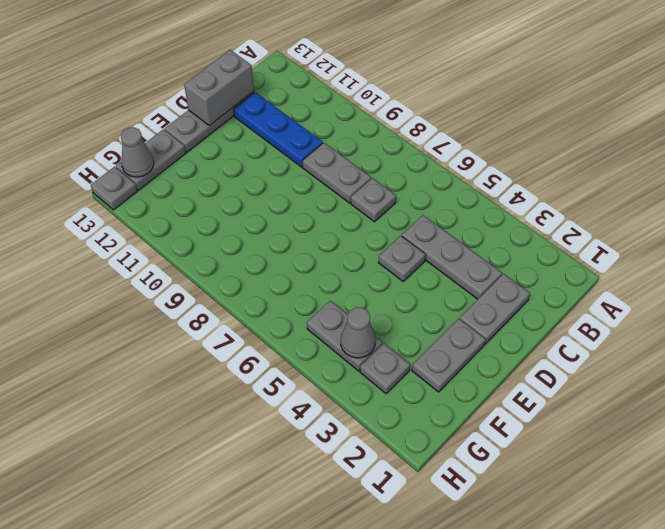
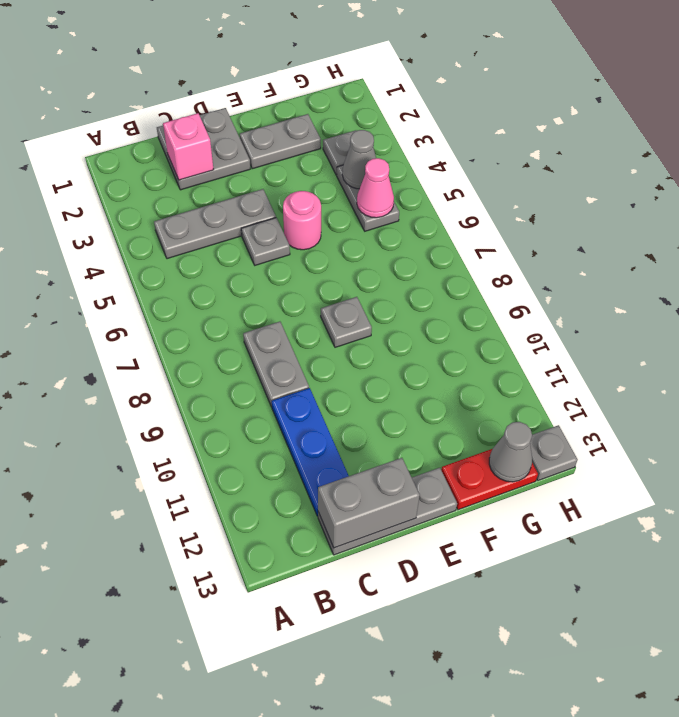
grey 1x2 plate [460,274,530,344] -> grey 2x2 plate [157,108,250,190]
none -> pink 1x1 brick [163,113,214,180]
grey 1x3 plate [402,215,502,299] -> grey 1x3 plate turned to [154,189,276,259]
grey 1x1 plate [351,178,396,222] -> grey 1x1 plate moved to [321,297,372,347]
none -> pink 1x1 round brick [283,191,321,250]
grey 1x2 plate [116,129,186,190] -> red 1x2 plate [441,449,538,510]
none -> pink 1x1 cone [357,158,394,218]

